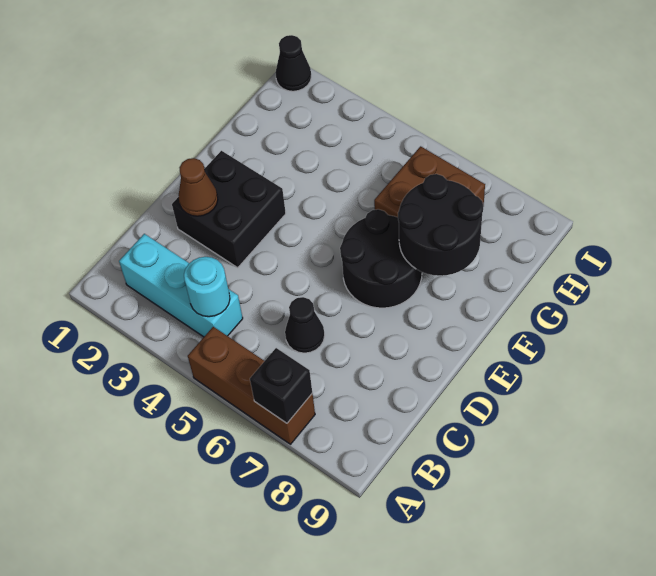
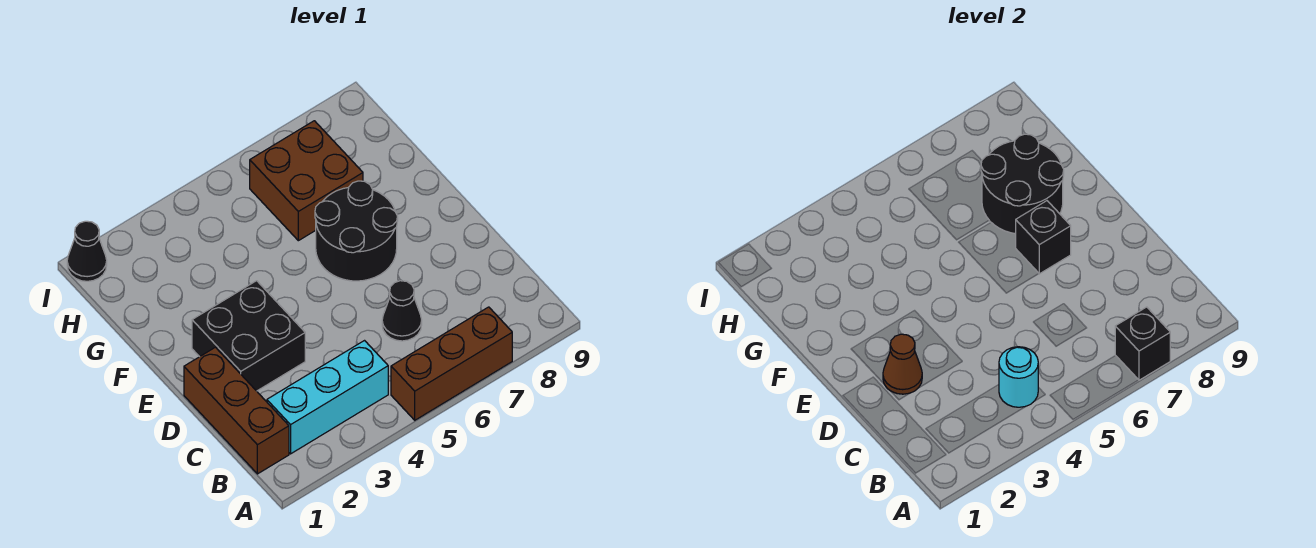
none -> brown 1x3 brick [184,347,289,474]
none -> black 1x1 brick [1016,201,1071,274]

